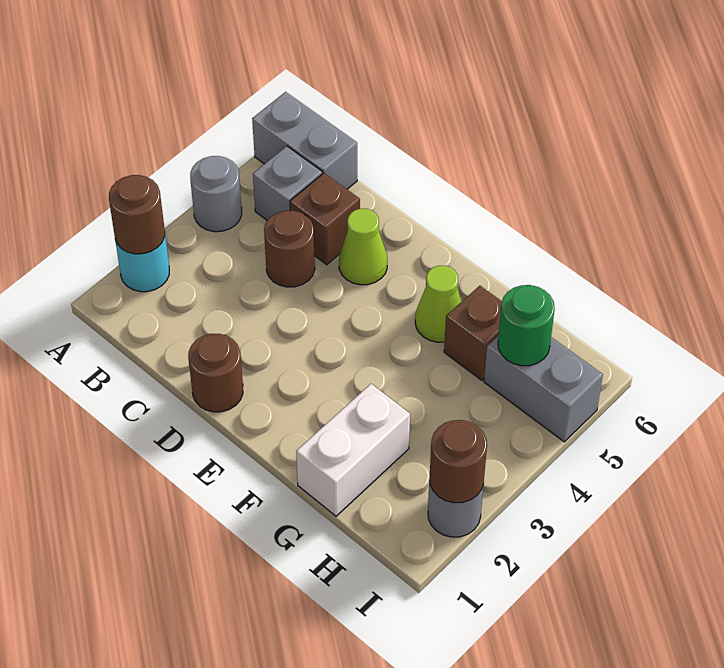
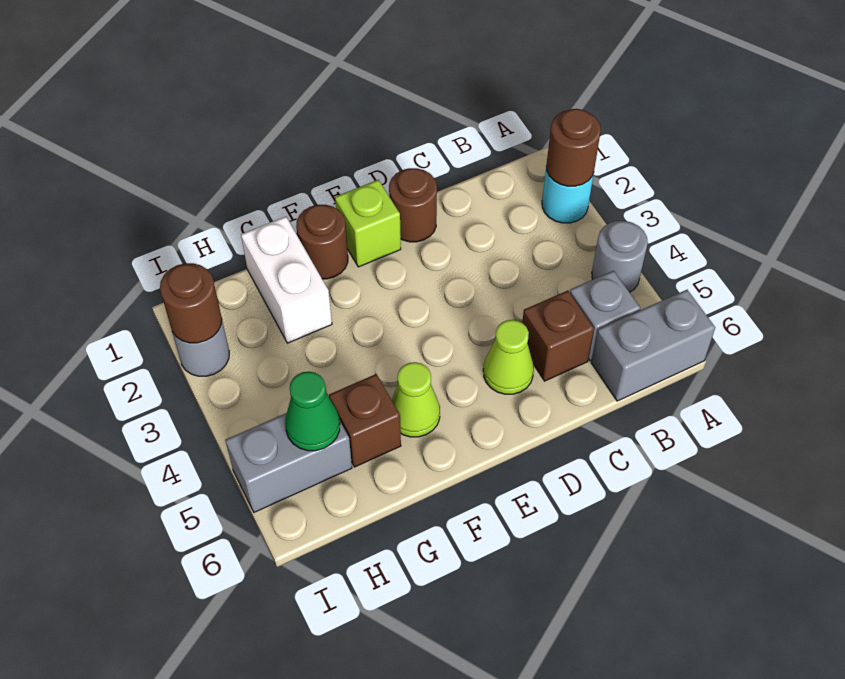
brown 1x1 round brick [264,211,315,287] -> brown 1x1 round brick moved to [296,205,348,279]
none -> lime 1x1 brick [335,180,401,267]
green 1x1 round brick [498,285,555,366] -> green 1x1 cone [285,372,340,451]

